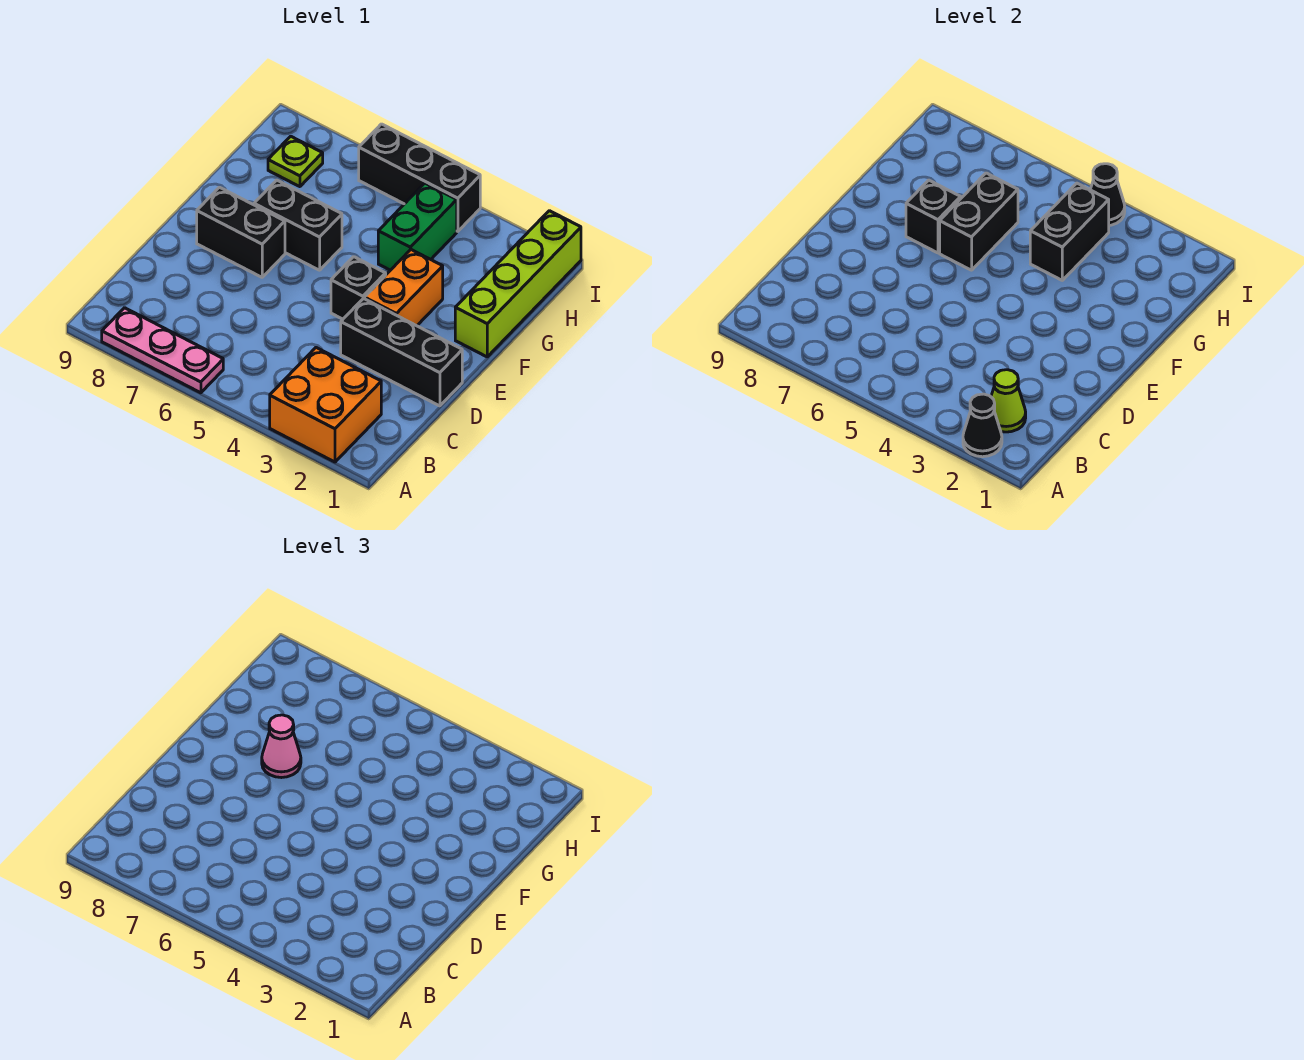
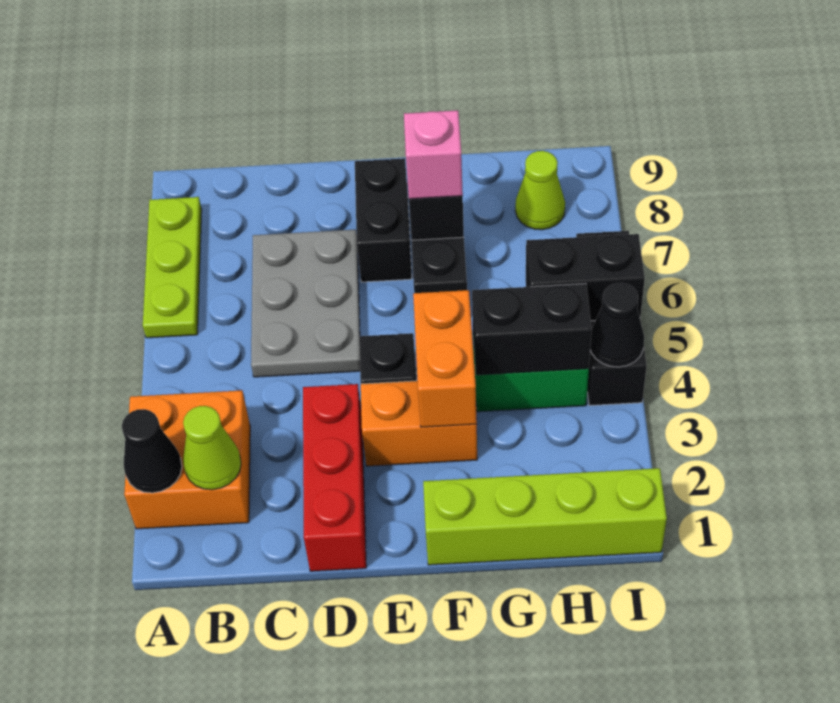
pink 1x3 plate [102,308,223,393] -> lime 1x3 plate [143,197,202,338]
none -> grey 2x3 plate [251,230,360,377]
black 1x3 brick [341,299,462,406] -> red 1x3 brick [303,384,366,571]
none -> orange 1x2 brick [413,290,477,427]
black 1x2 brick [940,173,1018,270] -> black 1x2 brick moved to [526,234,645,321]
pink 1x1 cone [262,715,301,778] -> pink 1x1 brick [404,110,463,199]
lime 1x1 plate [268,136,323,187] -> lime 1x1 cone [515,151,565,230]

